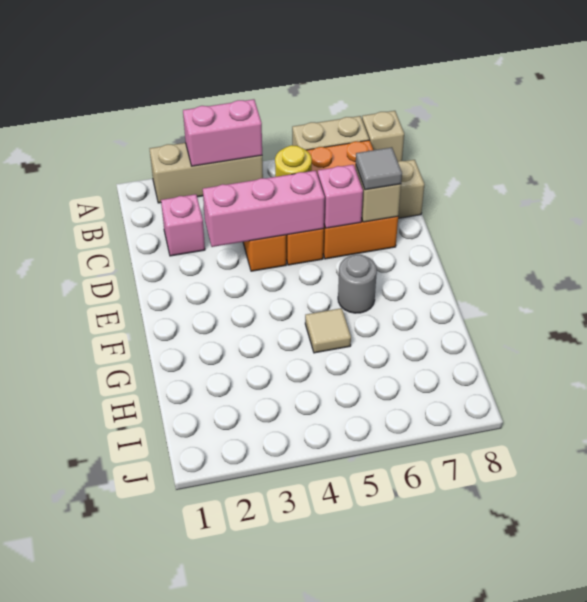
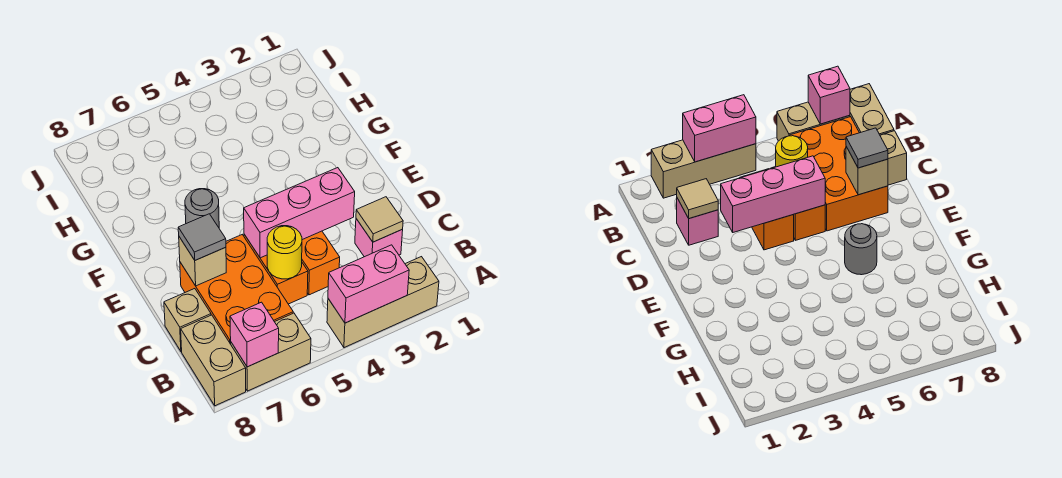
tan 1x1 brick [362,111,404,162] -> tan 1x2 brick [181,315,246,406]
pink 1x1 brick [318,165,363,228] -> pink 1x1 brick moved to [230,302,279,367]
tan 1x1 tile [305,308,351,353] -> tan 1x1 tile moved to [356,197,403,242]

